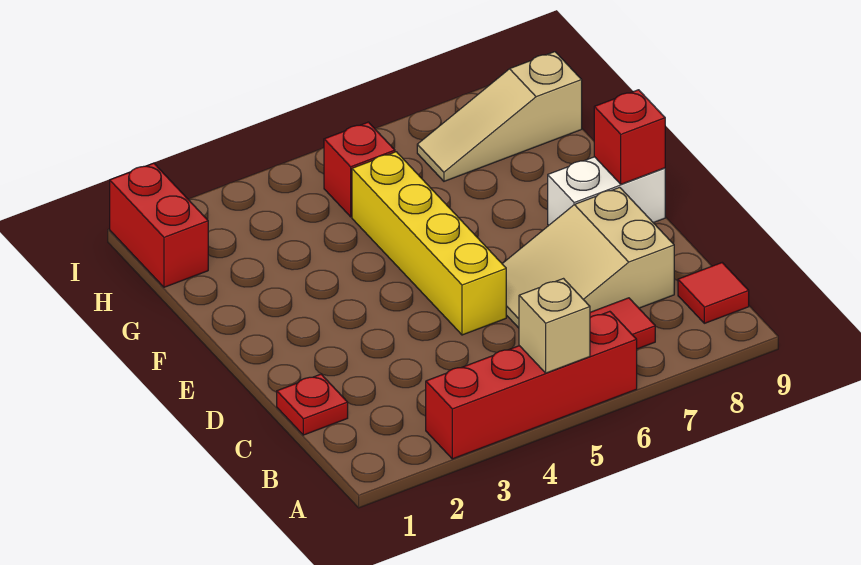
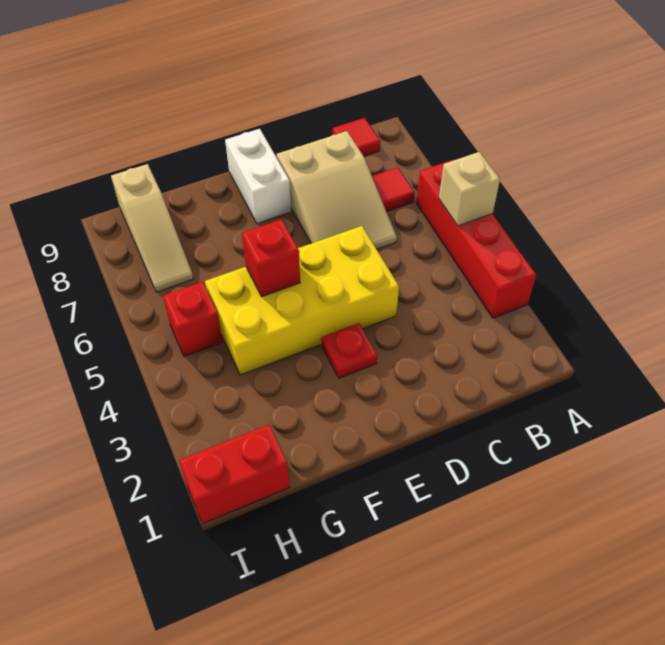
red 1x1 plate [277,374,348,435] -> red 1x1 plate moved to [321,323,377,378]
yellow 1x4 brick [352,152,506,335] -> yellow 2x4 brick [205,226,399,375]
red 1x1 brick [594,90,665,184] -> red 1x1 brick moved to [242,219,300,297]

